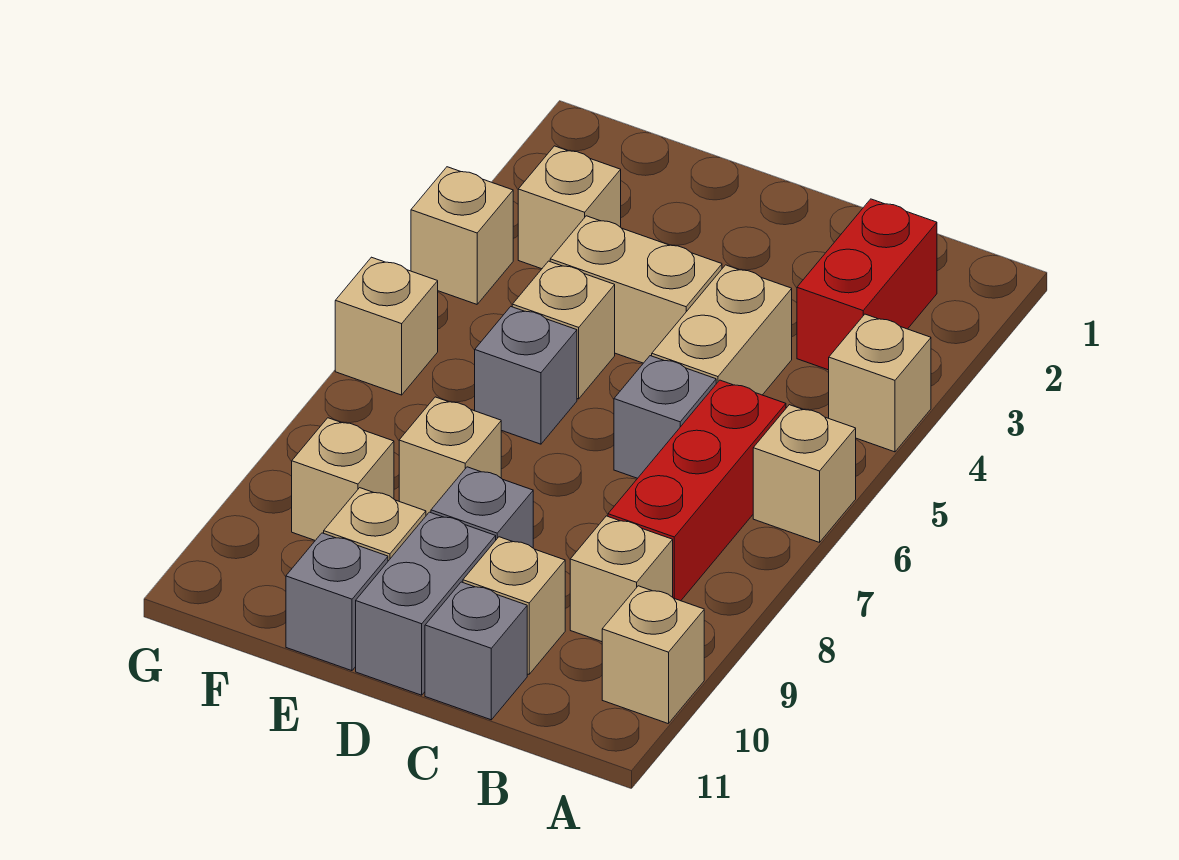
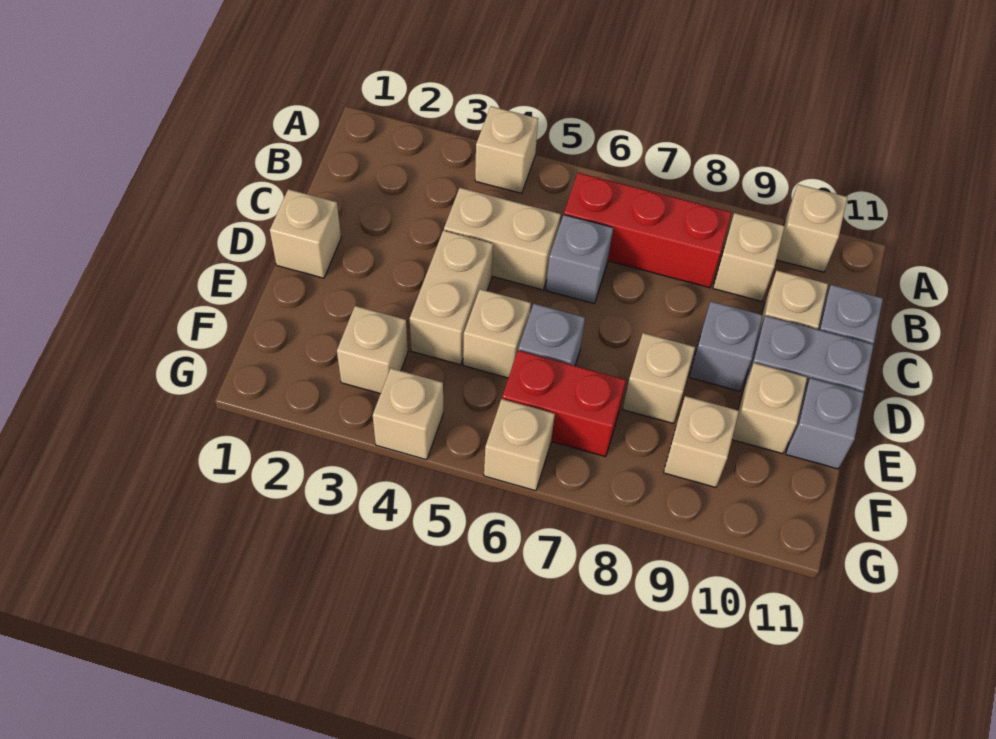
tan 1x1 brick [753,405,856,542] -> tan 1x1 brick moved to [270,189,341,278]
red 1x2 brick [797,199,937,370] -> red 1x2 brick moved to [502,350,626,457]

